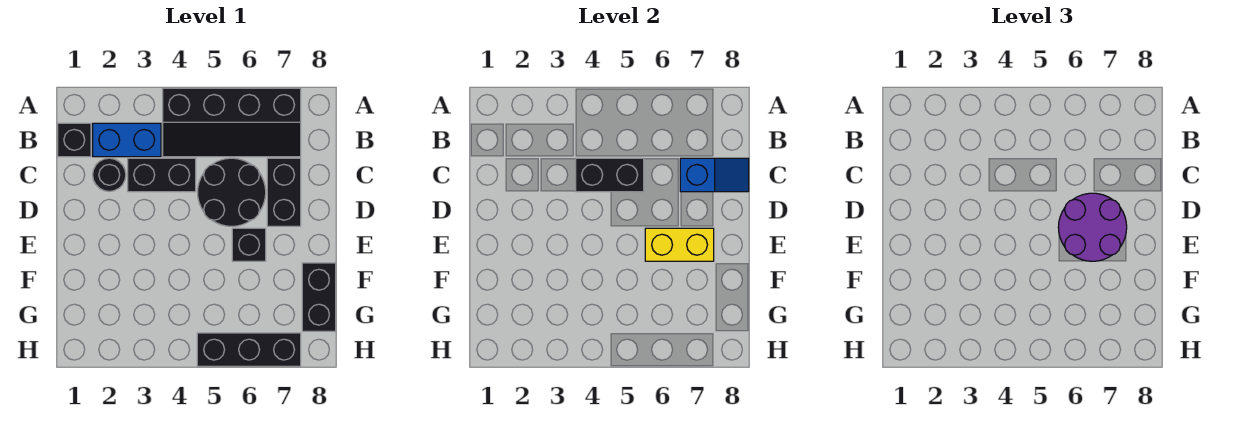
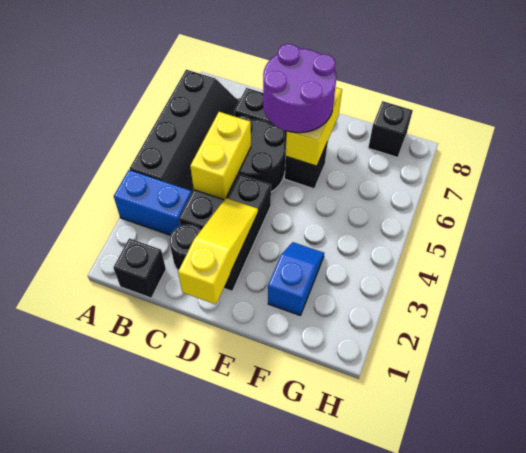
blue 1x2 brick [93,123,161,157] -> blue 1x2 brick turned to [114,170,192,235]
black 1x2 brick [576,158,644,192] -> yellow 1x2 brick [190,112,251,200]
blue 1x2 slope [680,158,749,192] -> blue 1x2 slope moved to [268,242,324,315]
none -> yellow 1x3 slope [178,198,258,304]
black 1x2 brick [302,263,336,331] -> black 1x1 brick [368,101,413,157]
black 1x3 brick [197,333,301,366] -> black 1x3 brick moved to [224,175,271,291]

